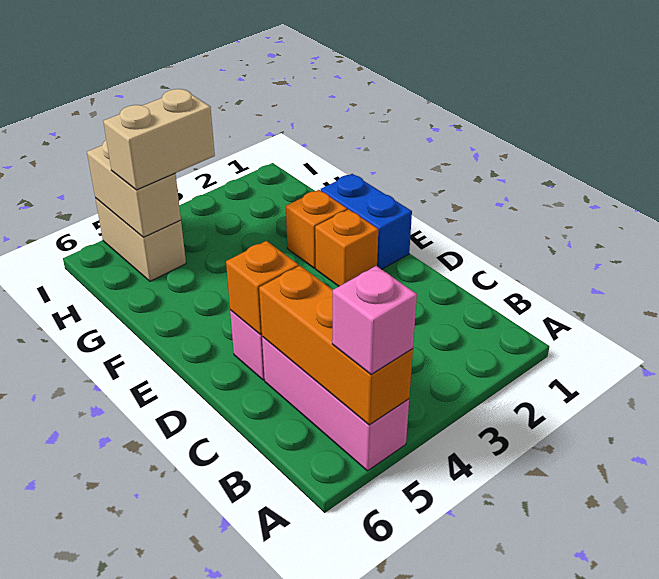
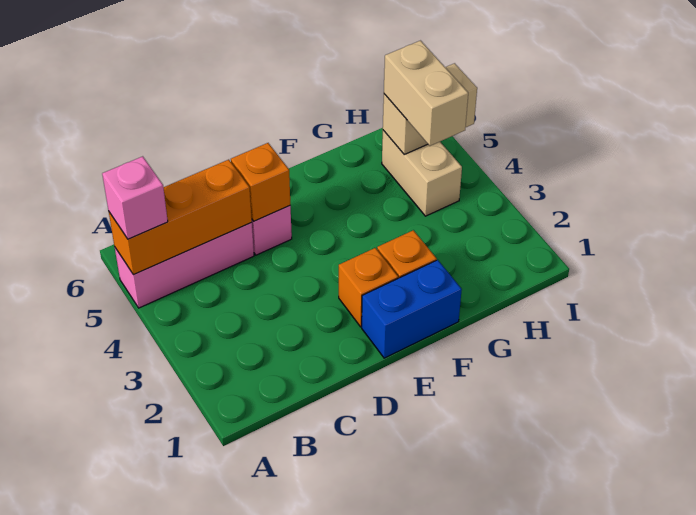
tan 1x2 brick [95,198,186,281] -> tan 1x2 brick turned to [382,130,462,216]

